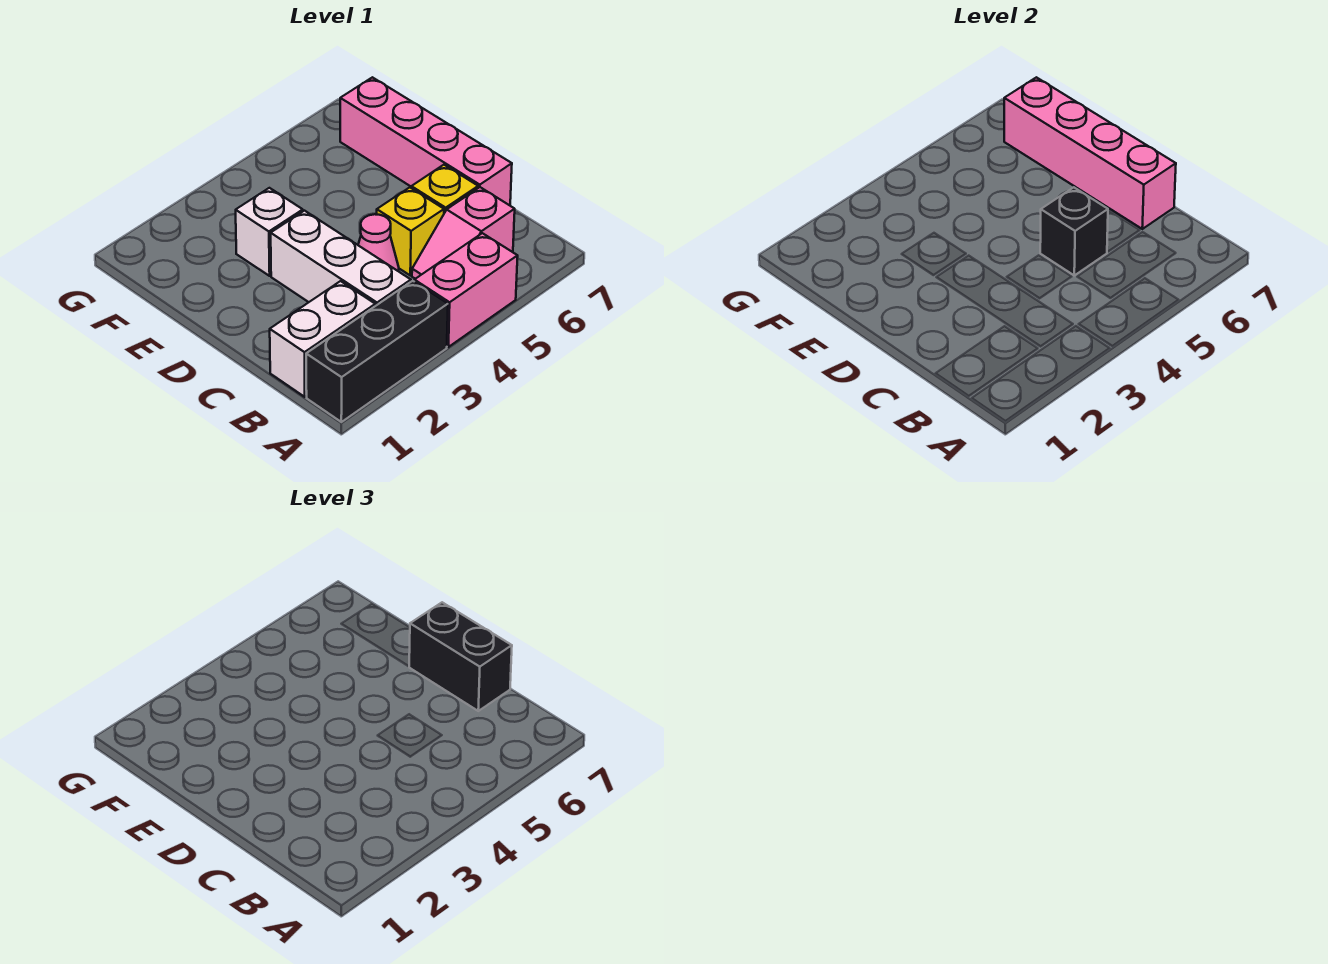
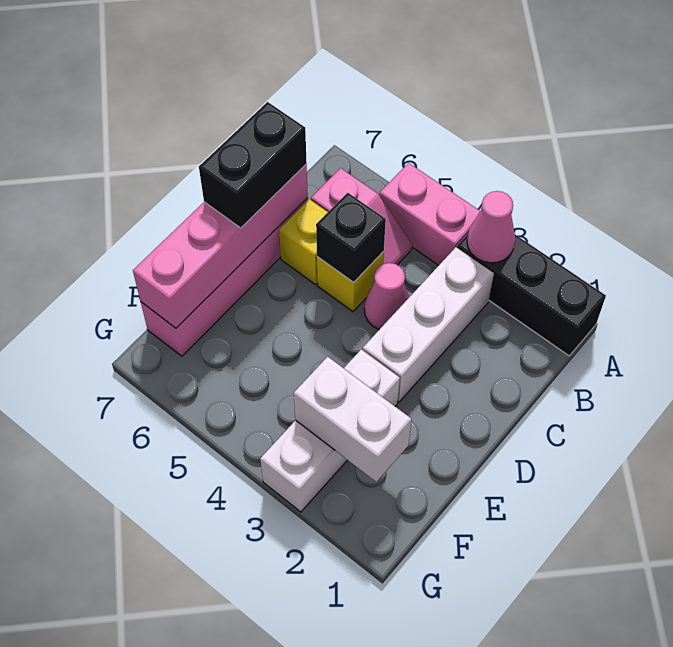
none -> pink 1x1 cone [467,191,515,263]
white 1x2 brick [270,281,375,397] -> white 1x2 brick moved to [294,357,412,482]
white 1x1 brick [236,188,303,276] -> white 1x3 brick [260,349,400,512]

